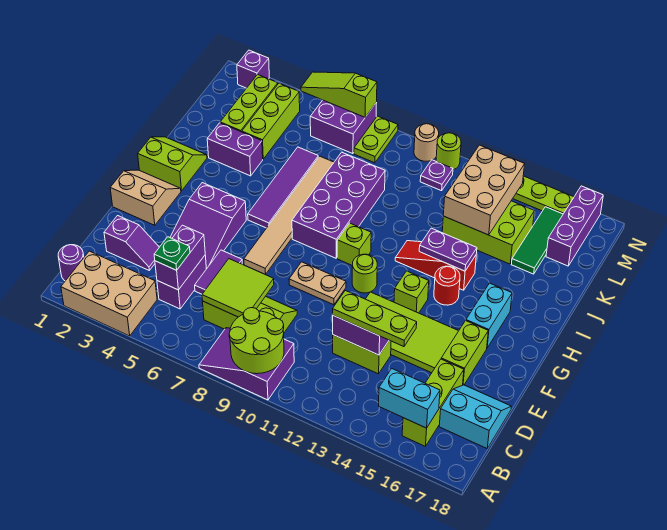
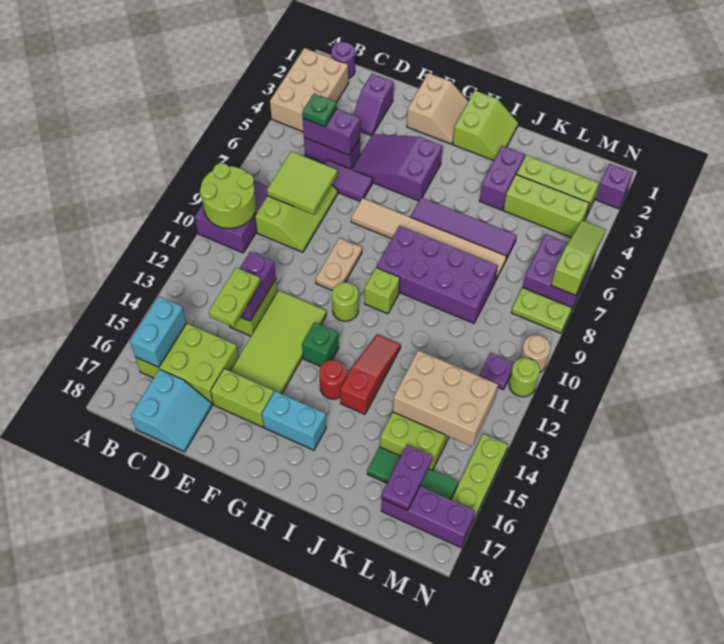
lime 1x3 brick [402,359,464,446] -> lime 2x3 brick [135,323,238,405]
lime 1x3 plate [333,291,417,347] -> lime 1x2 plate [209,268,261,327]
lime 1x1 brick [394,271,429,313] -> green 1x1 brick [302,322,339,367]
purple 1x2 plate [419,228,477,271] -> purple 1x2 plate moved to [382,445,433,510]

